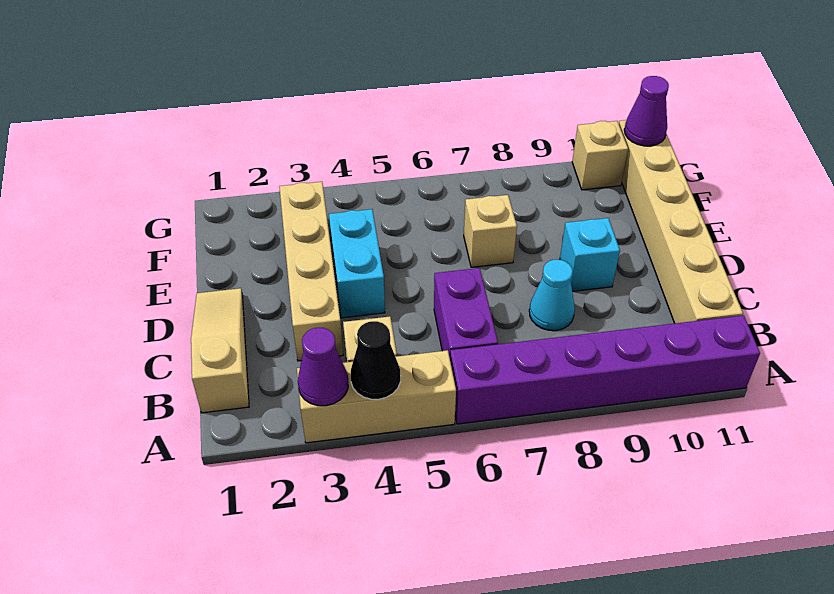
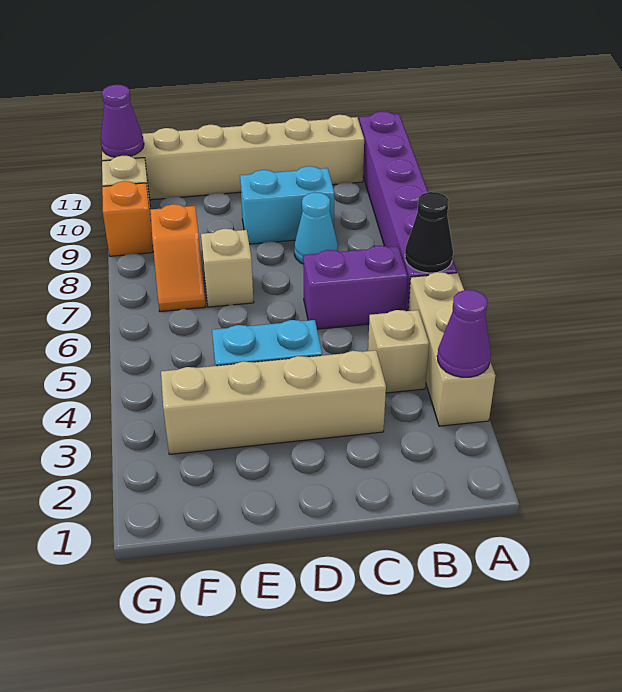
black 1x1 cone [351,321,400,399] -> black 1x1 cone moved to [405,192,453,273]
tan 1x3 slope [191,288,249,413] -> none
cyan 1x1 brick [560,218,620,291] -> cyan 1x2 brick [240,166,334,244]
none -> orange 1x2 slope [150,204,205,312]
none -> orange 1x1 brick [102,181,153,256]

